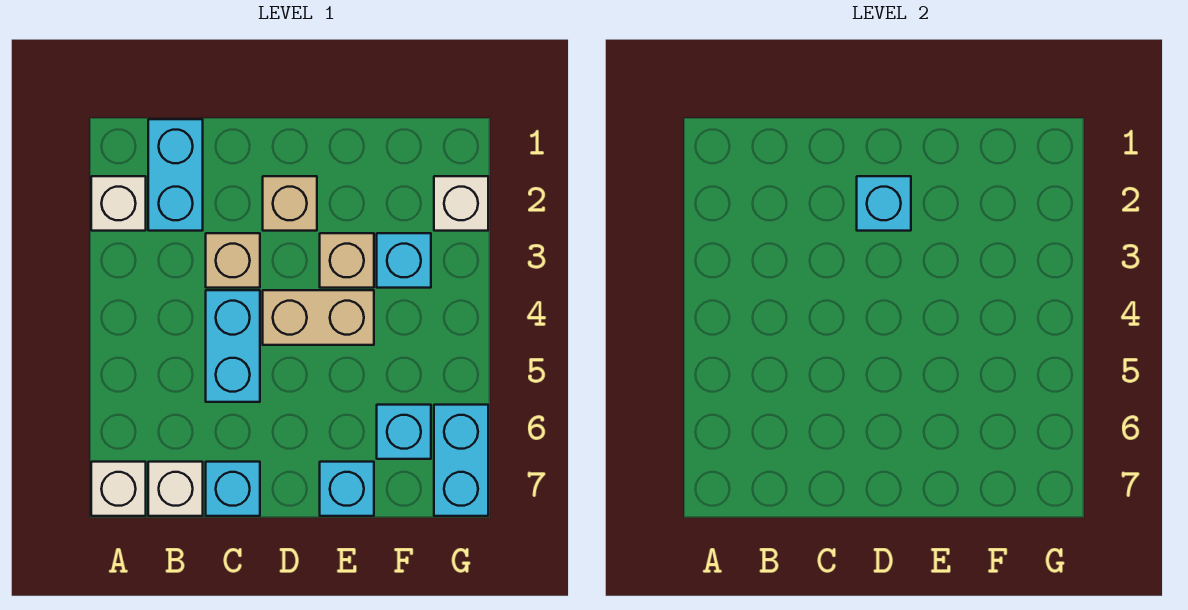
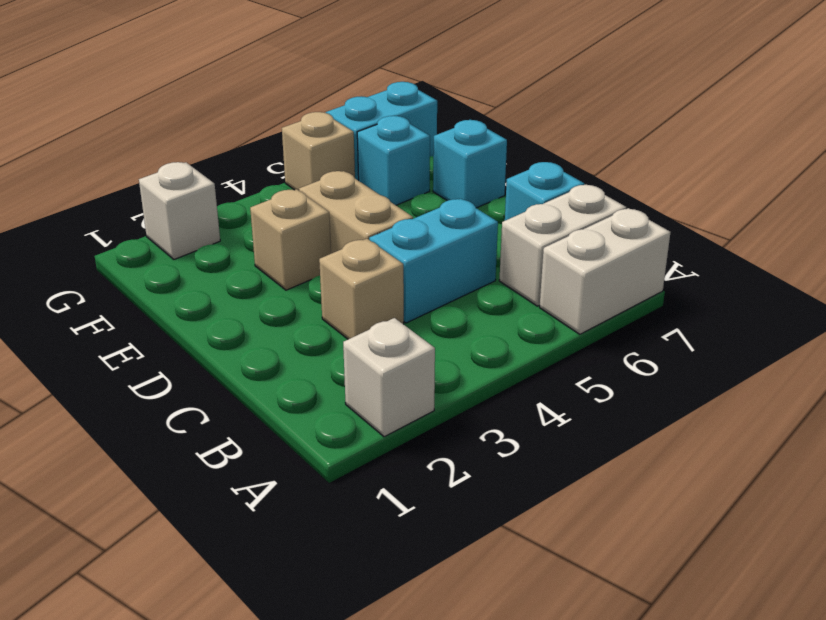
white 1x1 brick [91,462,146,516] -> white 1x2 brick [540,208,671,334]
cyan 1x2 brick [148,119,203,231] -> none
white 1x1 brick [148,462,203,516] -> white 1x2 brick [499,185,626,306]
tan 1x1 brick [263,176,317,231] -> tan 1x1 brick moved to [282,112,355,190]
cyan 1x1 brick [857,176,911,231] -> none
cyan 1x1 brick [377,233,431,288] -> none

